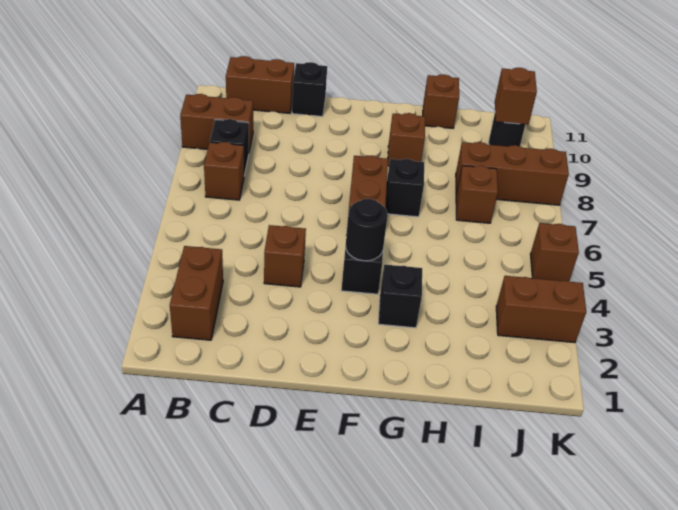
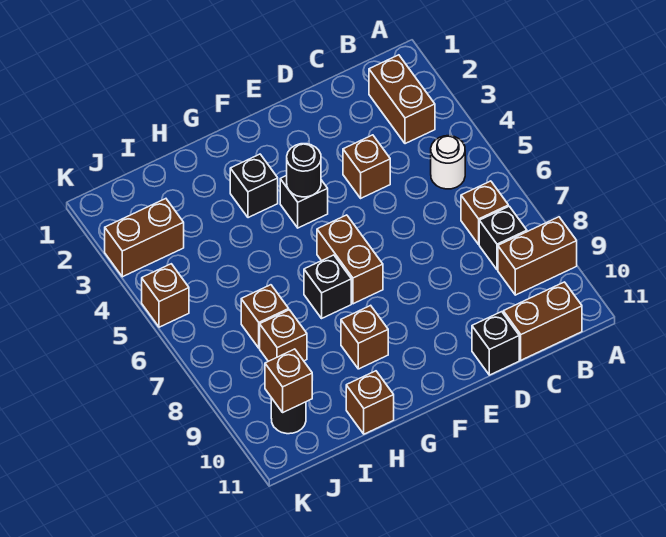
none -> white 1x1 round brick [431,136,465,189]
brown 1x3 brick [456,142,569,205] -> brown 1x1 brick [260,310,307,361]

